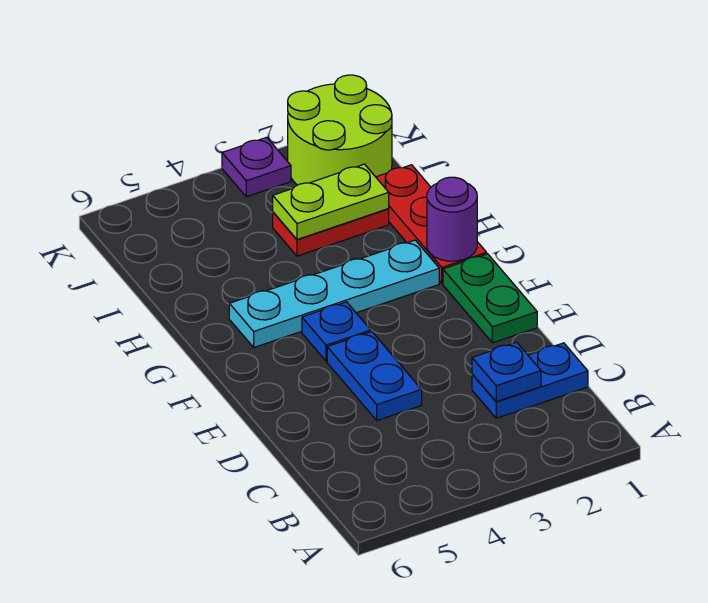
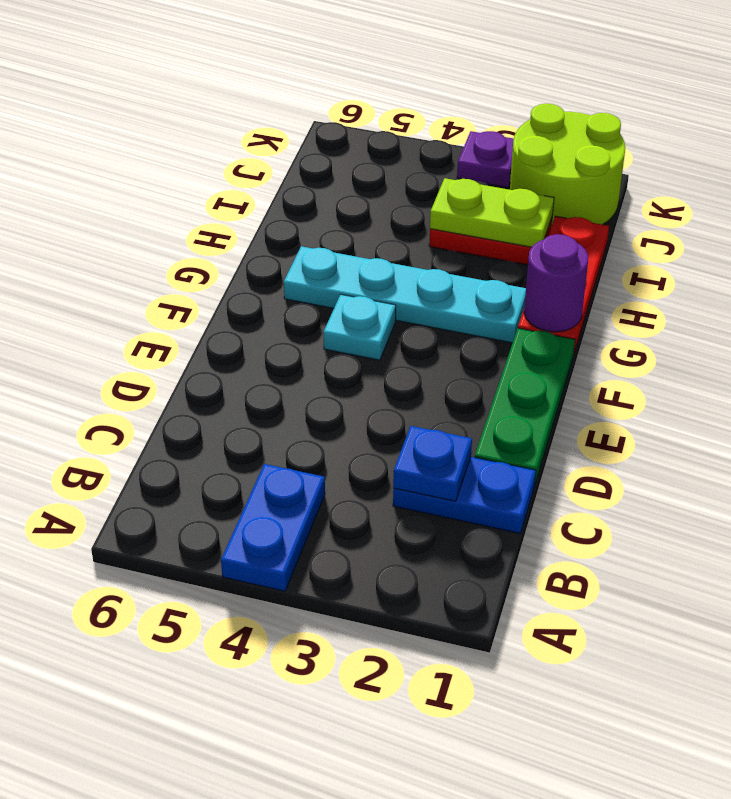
blue 1x2 plate [327,332,422,421] -> blue 1x2 plate moved to [221,464,325,591]
green 1x2 plate [443,254,537,343] -> green 1x3 plate [475,328,575,484]
blue 1x1 plate [302,302,371,361] -> cyan 1x1 plate [324,294,396,360]

